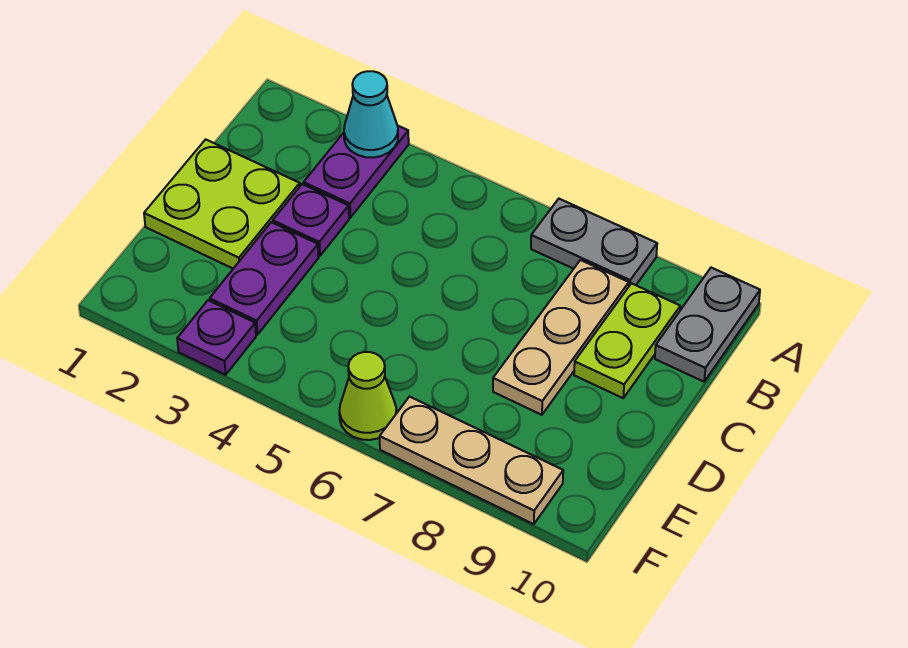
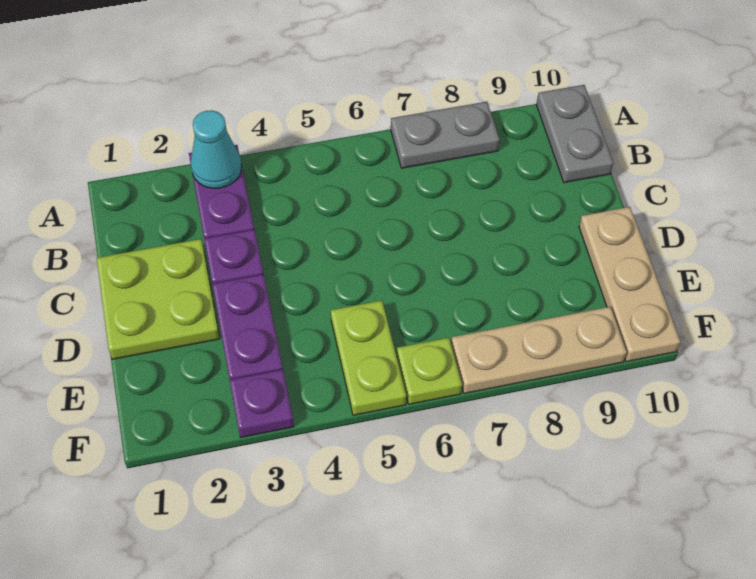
tan 1x3 plate [493,260,629,415] -> tan 1x3 plate moved to [579,207,681,362]
lime 1x2 plate [574,283,680,398] -> lime 1x2 plate moved to [331,300,406,415]
lime 1x1 cone [339,352,396,440] -> lime 1x1 plate [397,338,462,404]

